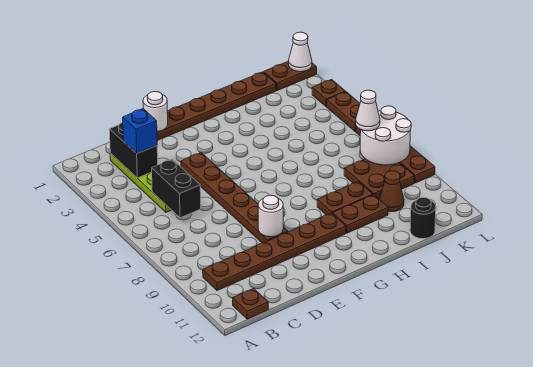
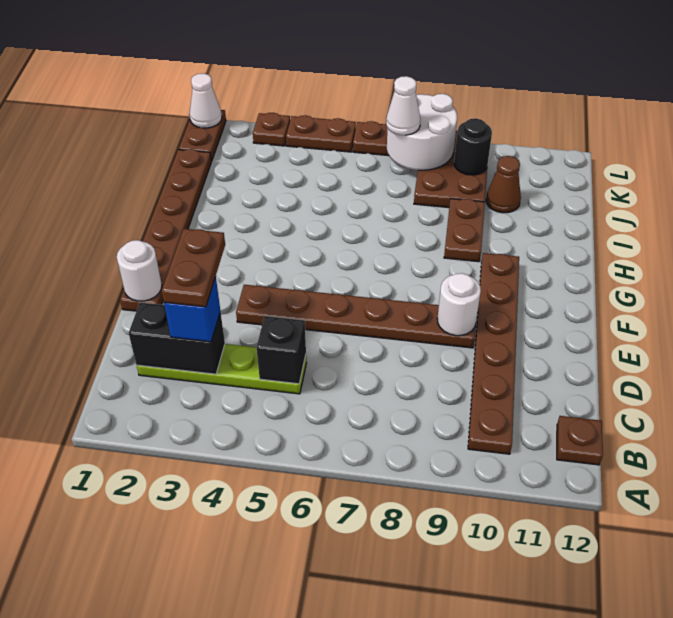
black 1x2 brick [152,159,201,218] -> black 1x1 brick [256,316,306,384]
brown 1x2 plate [333,195,388,233] -> brown 1x2 plate moved to [161,229,225,307]
black 1x1 round brick [410,197,436,239] -> black 1x1 round brick moved to [454,118,492,175]

